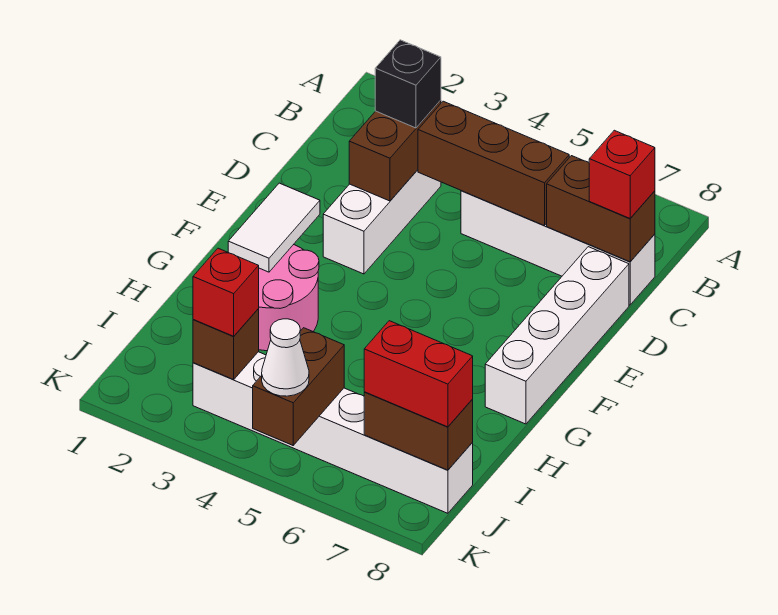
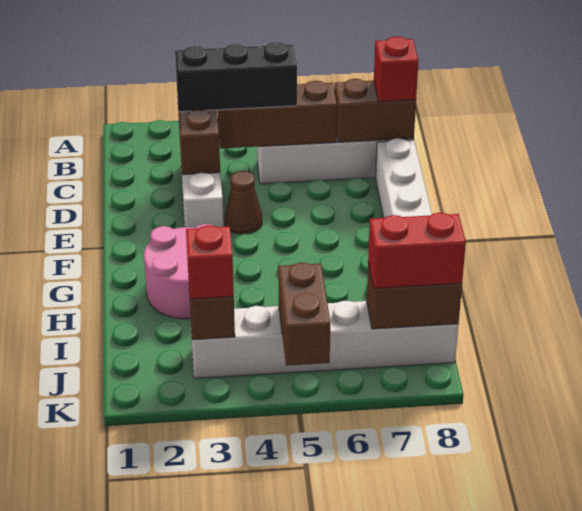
black 1x1 brick [375,40,441,128] -> black 1x3 brick [175,42,297,112]
none -> brown 1x1 cone [224,171,262,234]
white 1x2 tile [228,183,320,272] -> none
white 1x1 cone [262,319,309,396] -> none

